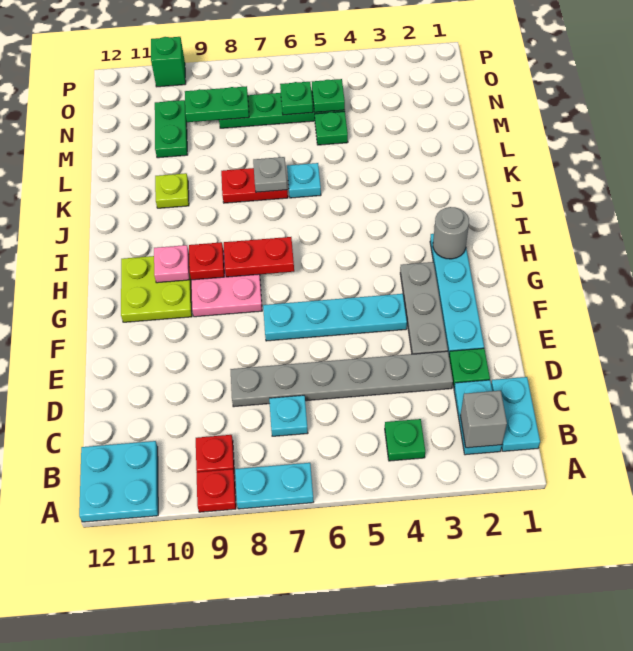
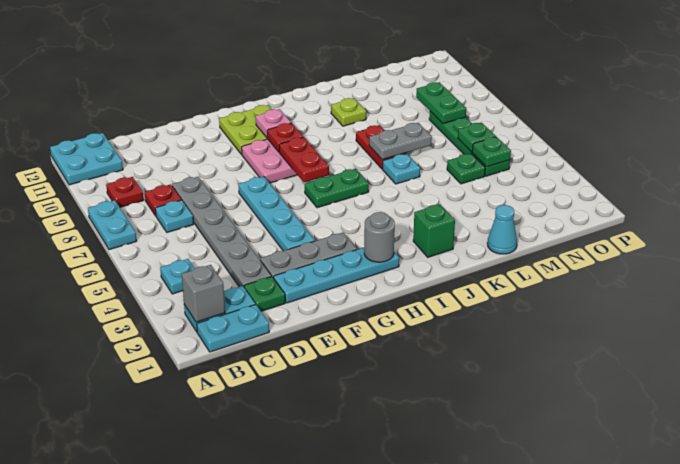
red 1x1 plate [196,469,236,512] -> red 1x1 plate moved to [145,184,182,216]
green 1x1 plate [385,419,425,461] -> cyan 1x1 plate [160,259,195,294]
grey 1x1 plate [253,157,287,192] -> grey 1x2 plate [369,123,432,160]
none -> cyan 1x1 cone [487,205,517,254]
green 1x2 plate [155,100,188,158] -> green 1x2 plate moved to [305,169,369,208]
green 1x1 brick [151,37,186,87] -> green 1x1 brick moved to [413,204,455,257]

